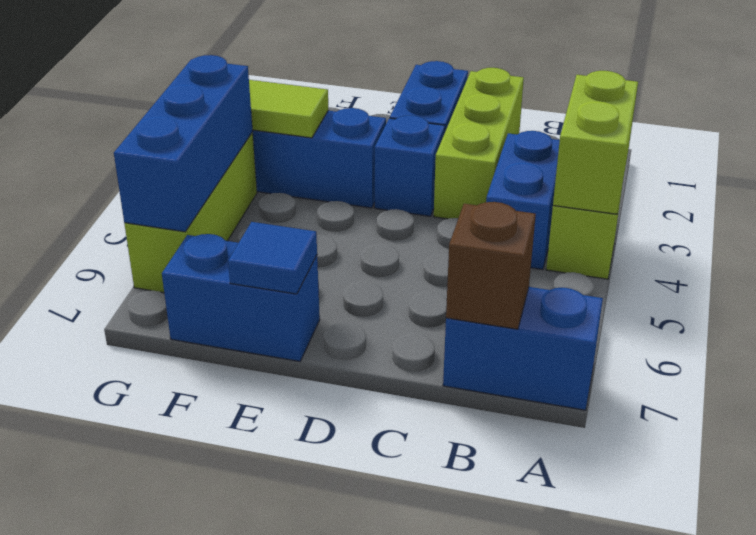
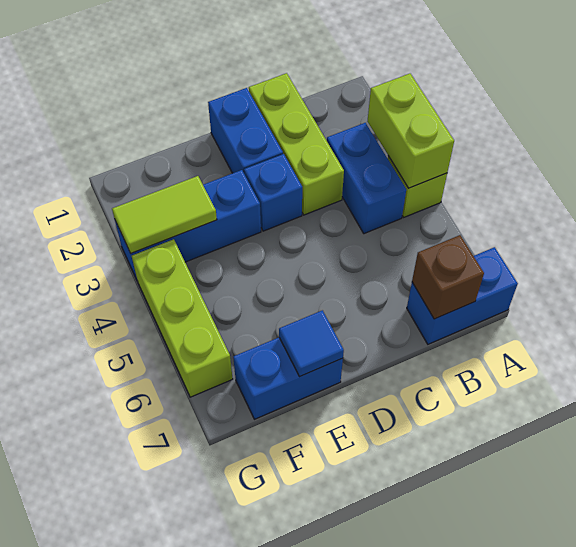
blue 1x3 brick [114,55,253,232] -> none

